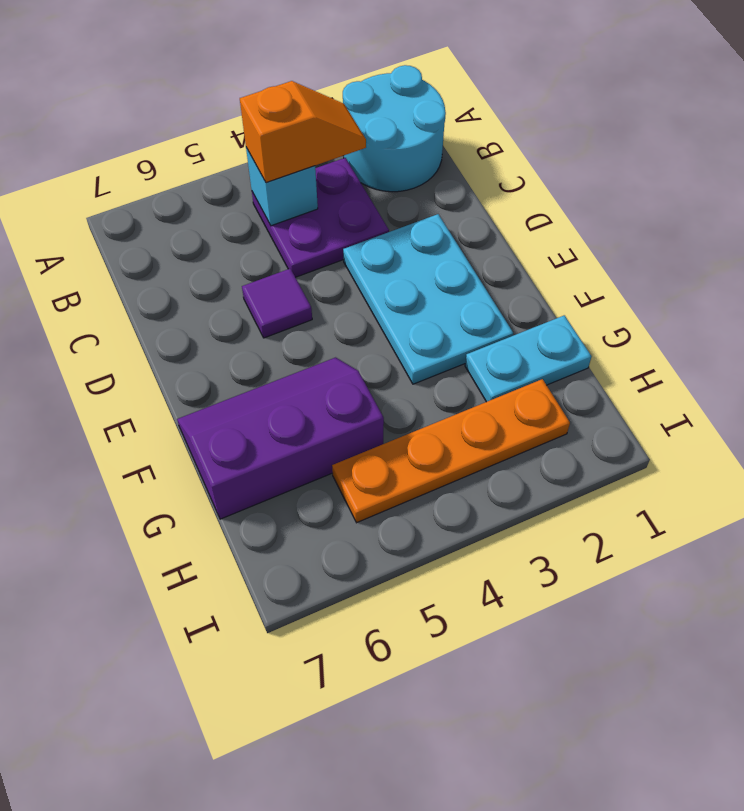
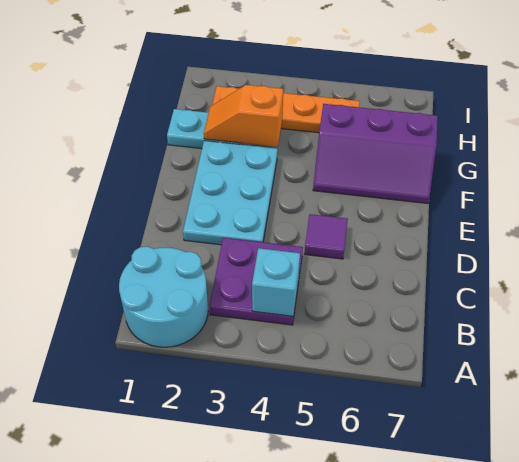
orange 1x2 slope [240,81,366,183] -> orange 1x2 slope moved to [204,85,283,147]

